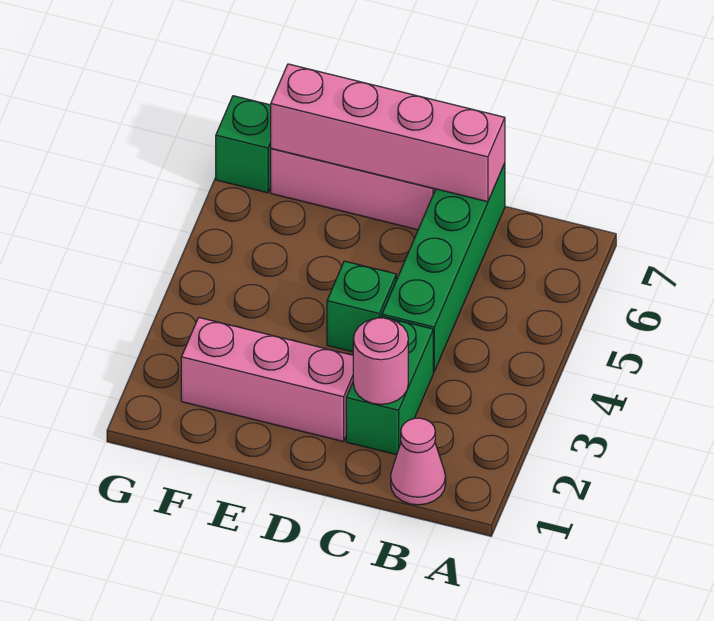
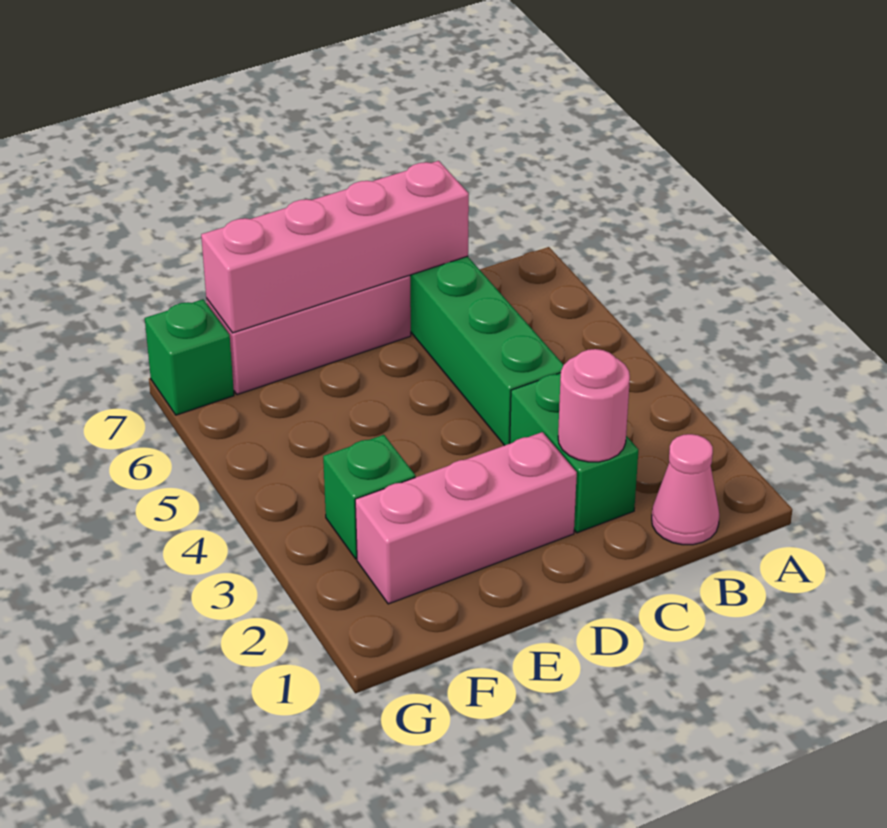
green 1x1 brick [327,261,396,352] -> green 1x1 brick moved to [323,435,415,559]

